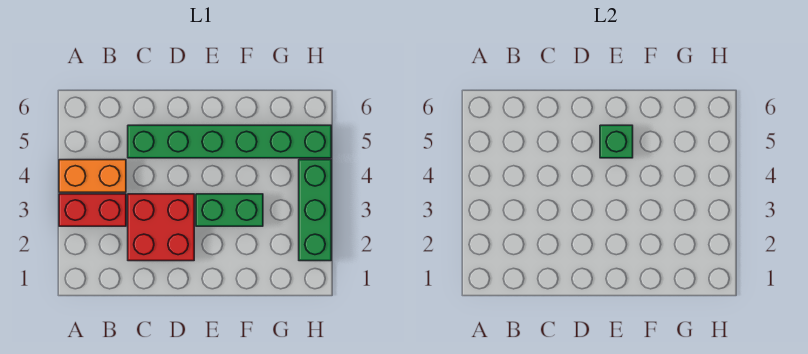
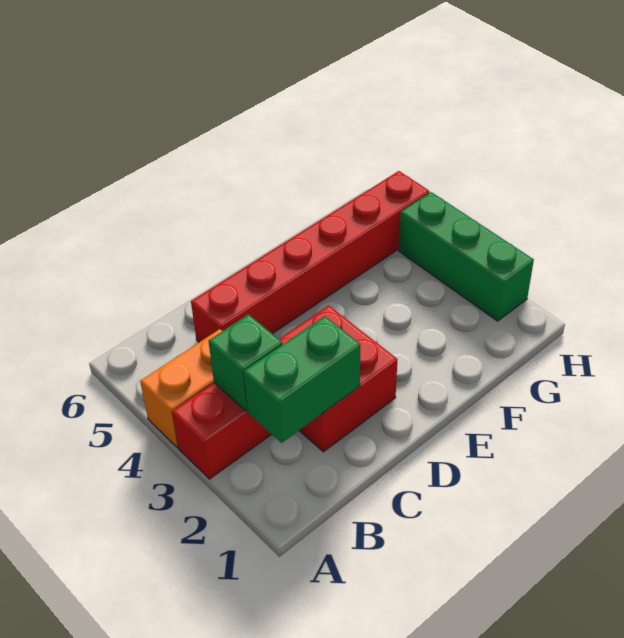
green 1x6 brick [128,125,331,158] -> red 1x6 brick [191,171,429,342]
green 1x2 brick [196,194,263,226] -> green 1x2 brick moved to [244,316,360,443]
green 1x1 brick [600,125,633,158] -> green 1x1 brick moved to [209,314,282,411]

